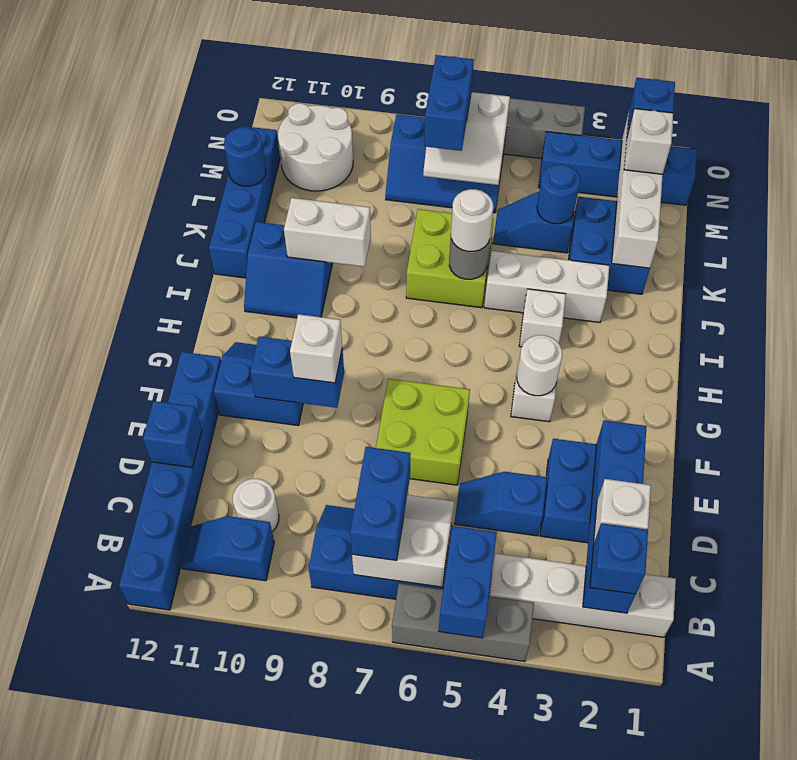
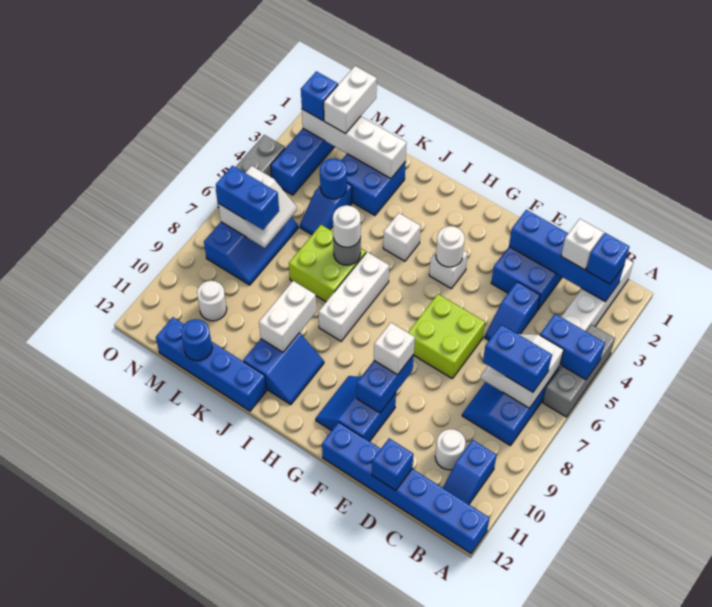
white 1x3 brick [484,251,609,322] -> white 1x3 brick moved to [318,252,389,341]
white 1x1 brick [624,109,673,174] -> white 1x2 brick [324,66,377,134]
white 2x2 round brick [278,103,353,191] -> white 1x1 round brick [197,281,227,321]

